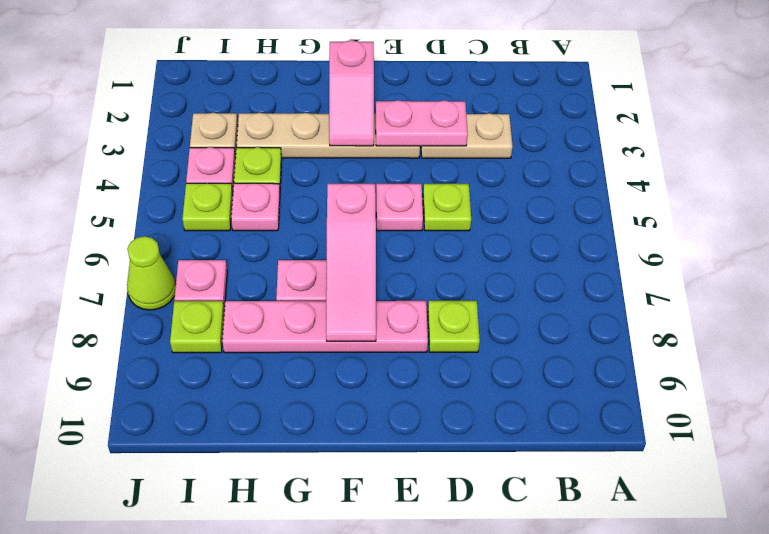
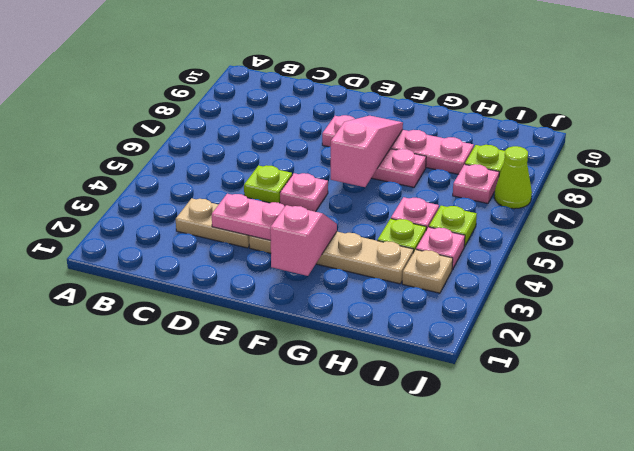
lime 1x1 plate [428,301,480,352] -> none

